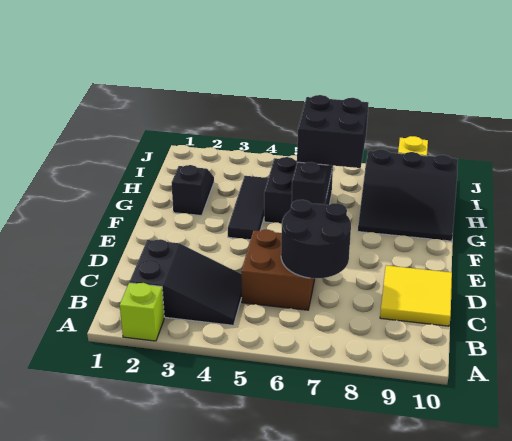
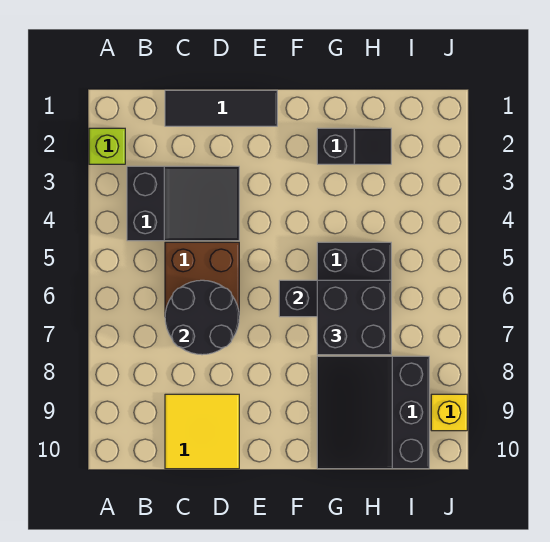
black 2x3 slope [130,239,242,325] -> black 2x3 slope turned to [127,166,239,241]
black 1x3 tile [228,176,268,240] -> black 1x3 tile moved to [165,90,277,126]

